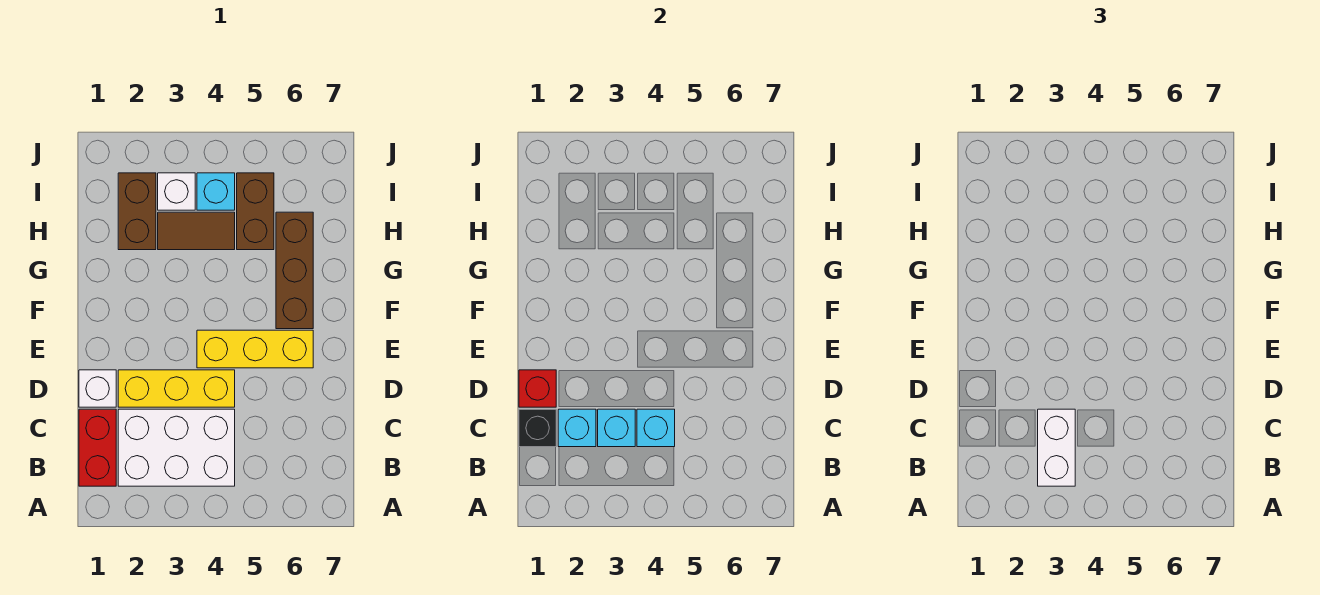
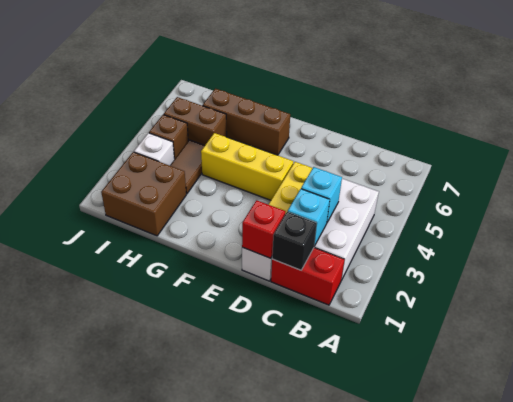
white 1x2 brick [1038,409,1075,486] -> none
cyan 1x1 brick [637,409,675,447] -> none
yellow 1x3 brick [197,330,313,368] -> yellow 1x3 brick turned to [201,133,293,200]
brown 1x2 brick [118,173,156,250] -> brown 2x2 brick [101,152,186,236]
cyan 1x1 brick [197,173,235,210] -> brown 1x1 brick [149,115,188,160]

